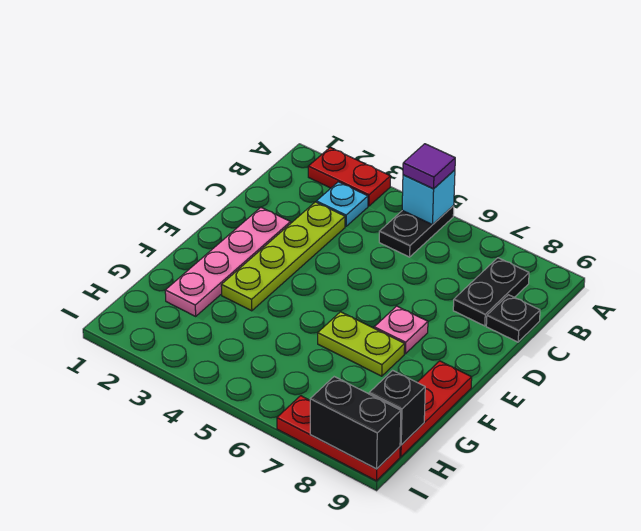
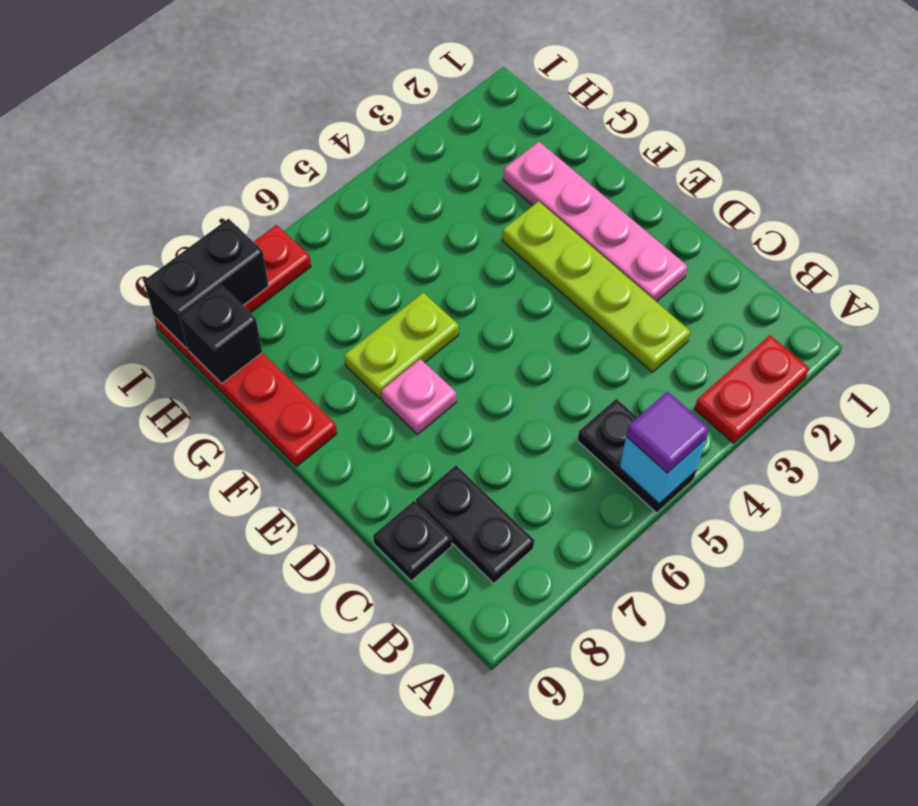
cyan 1x1 plate [316,182,368,226] -> none

